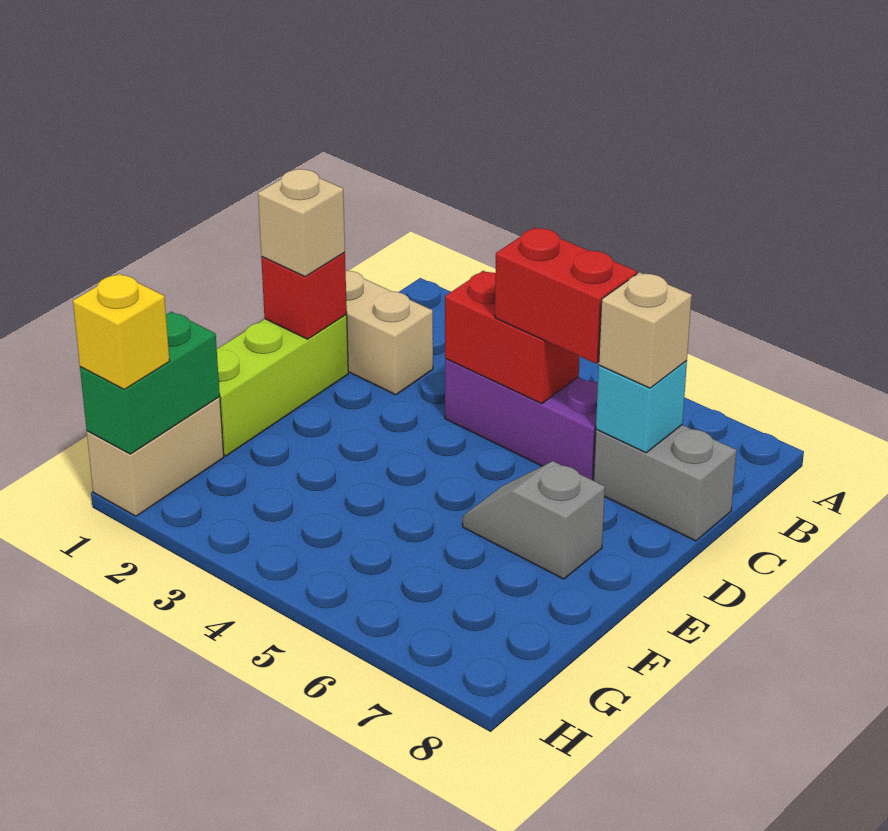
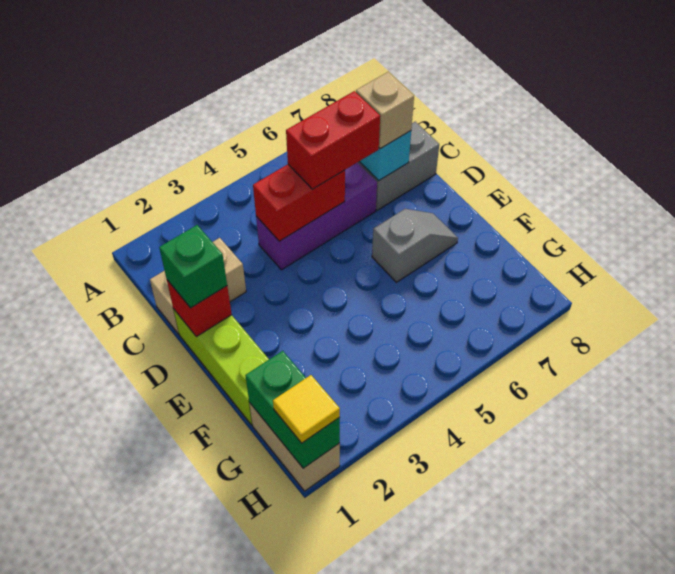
tan 1x1 brick [258,169,345,277] -> green 1x1 brick [159,225,227,308]
grey 1x2 slope [463,461,605,579] -> grey 1x2 slope turned to [372,209,458,282]
yellow 1x1 brick [73,274,170,389] -> yellow 1x1 tile [273,375,340,443]

